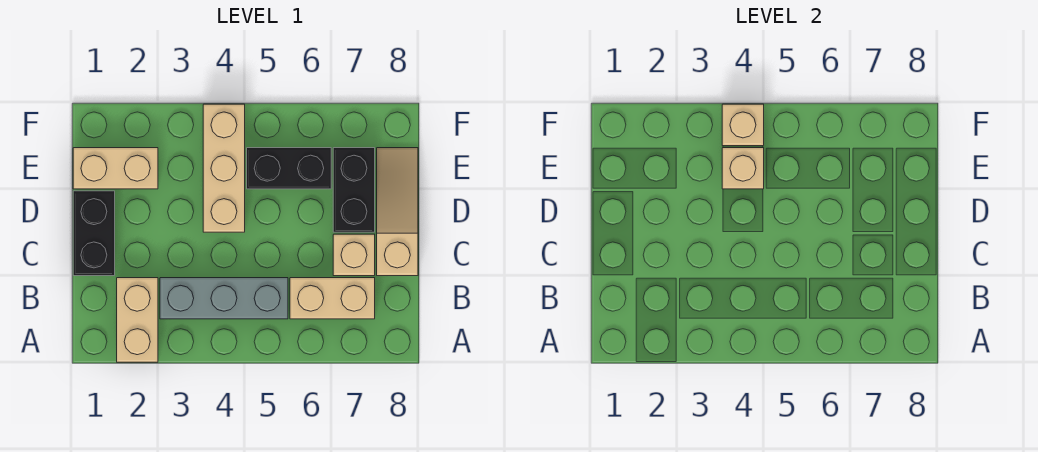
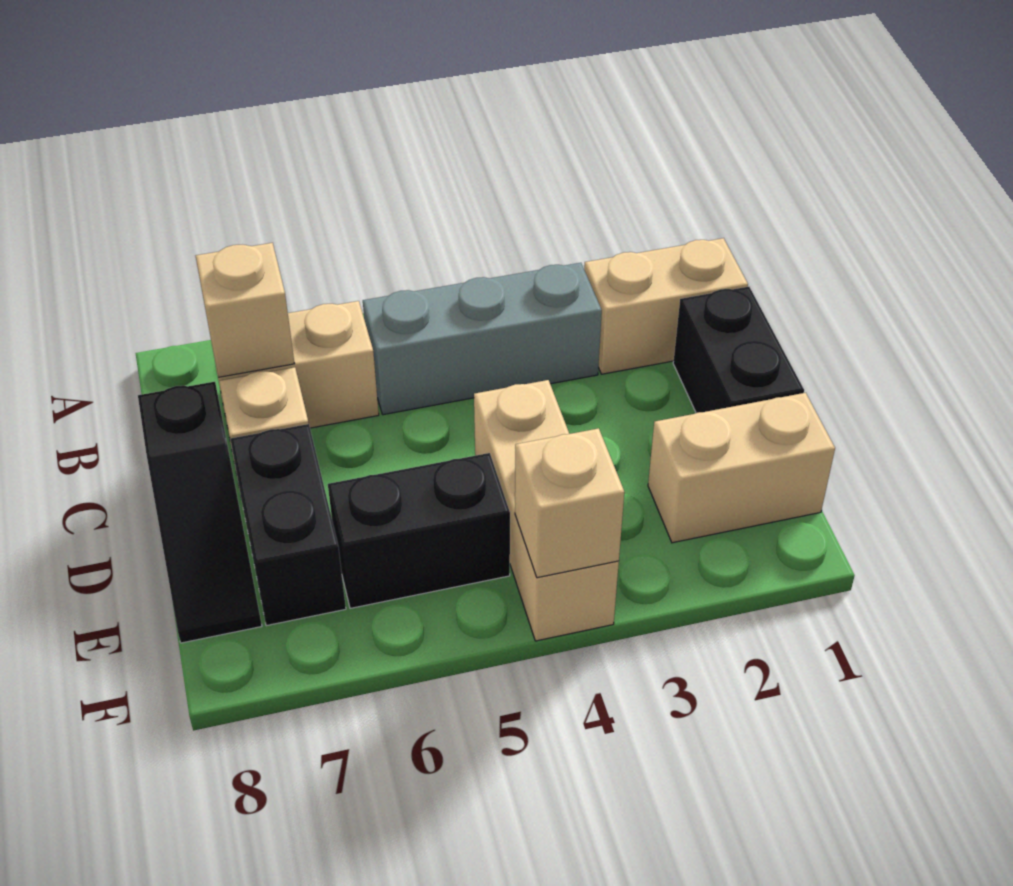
tan 1x2 brick [117,278,158,362] -> tan 1x2 brick turned to [584,238,748,374]
tan 1x3 slope [377,148,418,276] -> black 1x3 slope [138,382,262,643]
tan 1x1 brick [722,148,764,189] -> tan 1x1 brick moved to [196,243,295,377]

